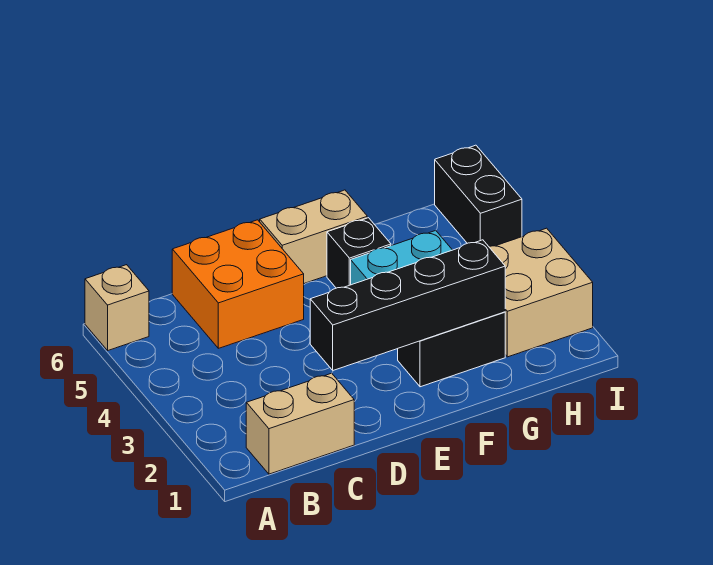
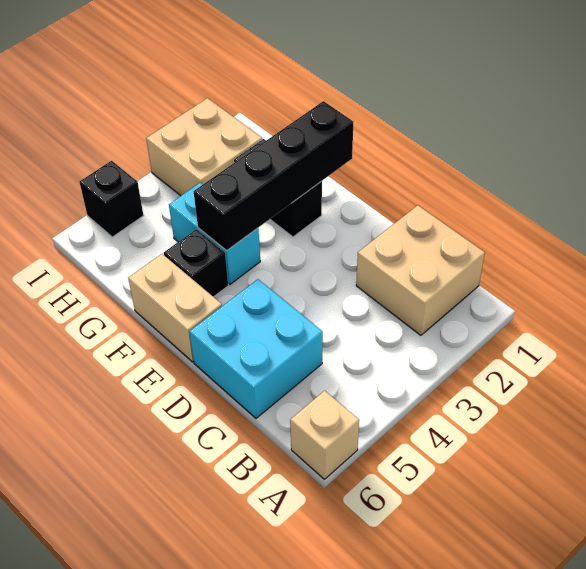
tan 1x2 brick [246,373,354,474] -> tan 2x2 brick [356,205,485,335]
orange 2x2 brick [172,220,304,348] -> cyan 2x2 brick [189,279,323,418]
black 1x4 brick [310,240,505,370] -> black 1x4 brick turned to [194,101,353,251]
black 1x2 brick [435,145,522,246] -> black 1x1 brick [80,161,144,237]

